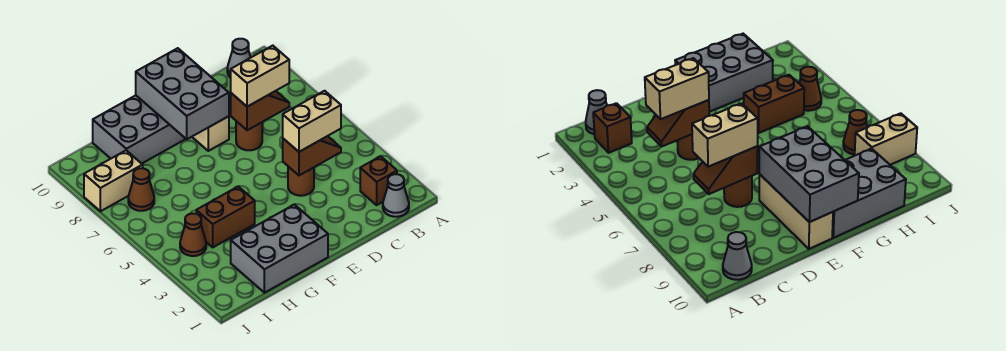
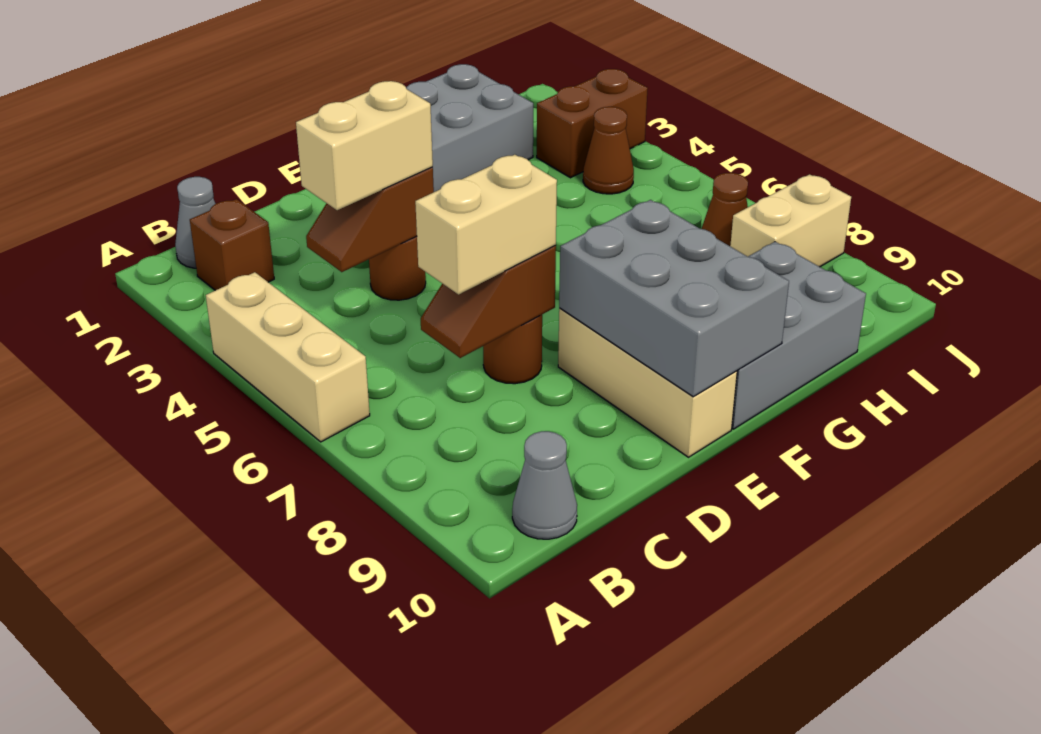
none -> tan 1x3 brick [206,272,370,442]
brown 1x2 brick [196,186,255,247] -> brown 1x2 brick moved to [537,69,648,178]

